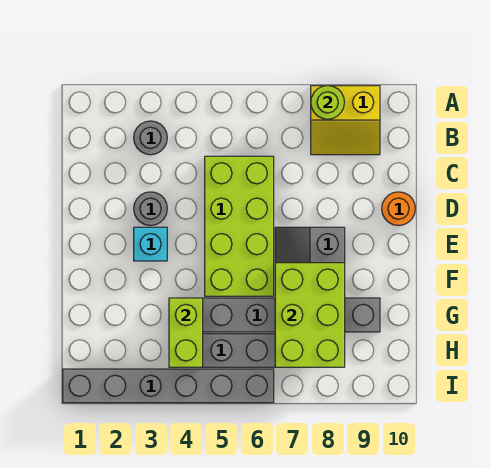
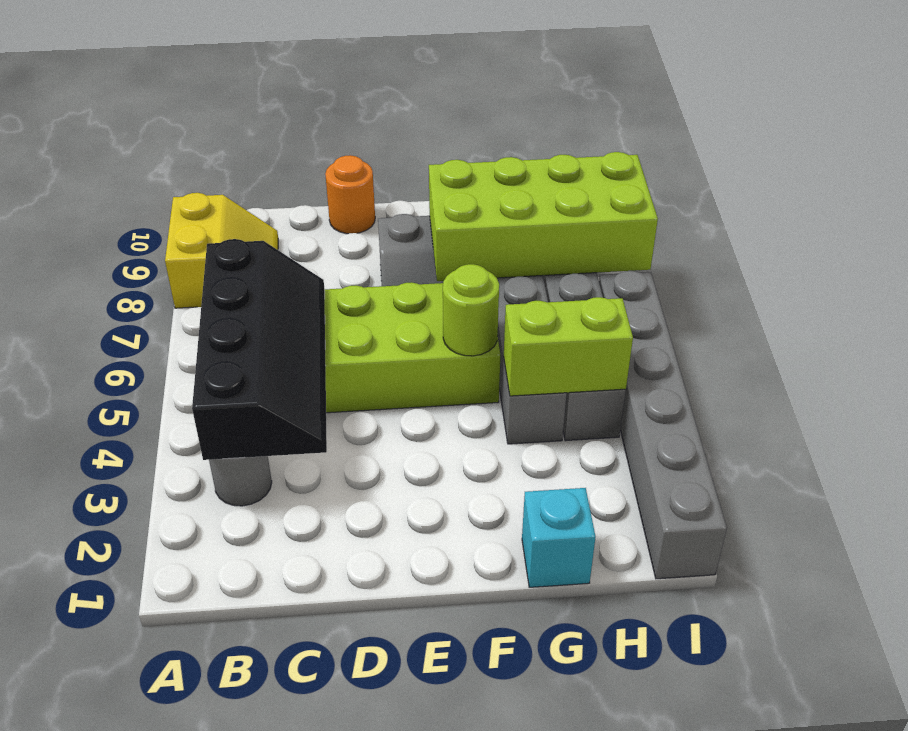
lime 1x1 round brick [311,86,344,119] -> lime 1x1 round brick moved to [443,264,499,356]
none -> black 2x4 slope [192,239,327,460]
grey 1x1 round brick [134,192,167,226] -> none
cyan 1x1 brick [134,227,167,261] -> cyan 1x1 brick moved to [522,488,595,587]
lime 2x3 brick [275,263,345,367] -> lime 2x4 brick [429,152,658,281]

